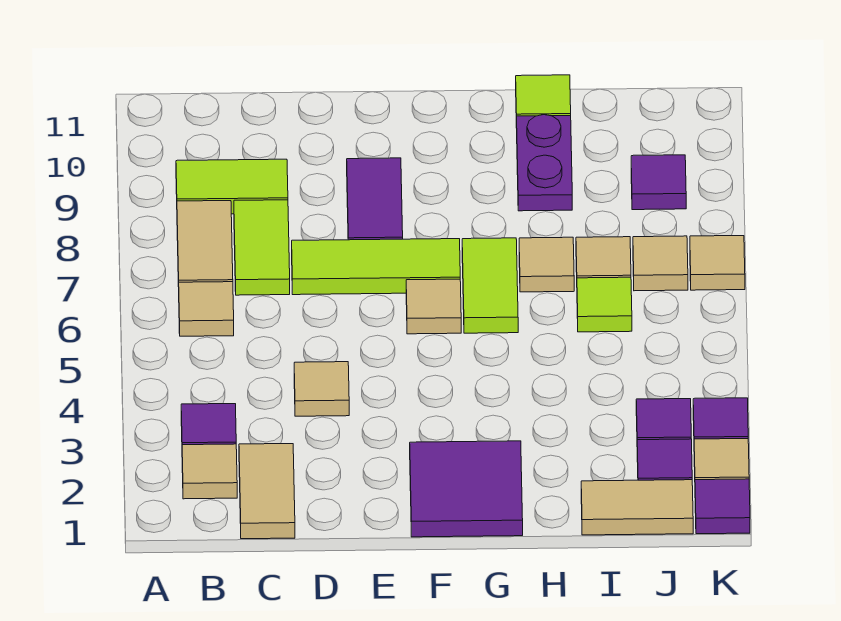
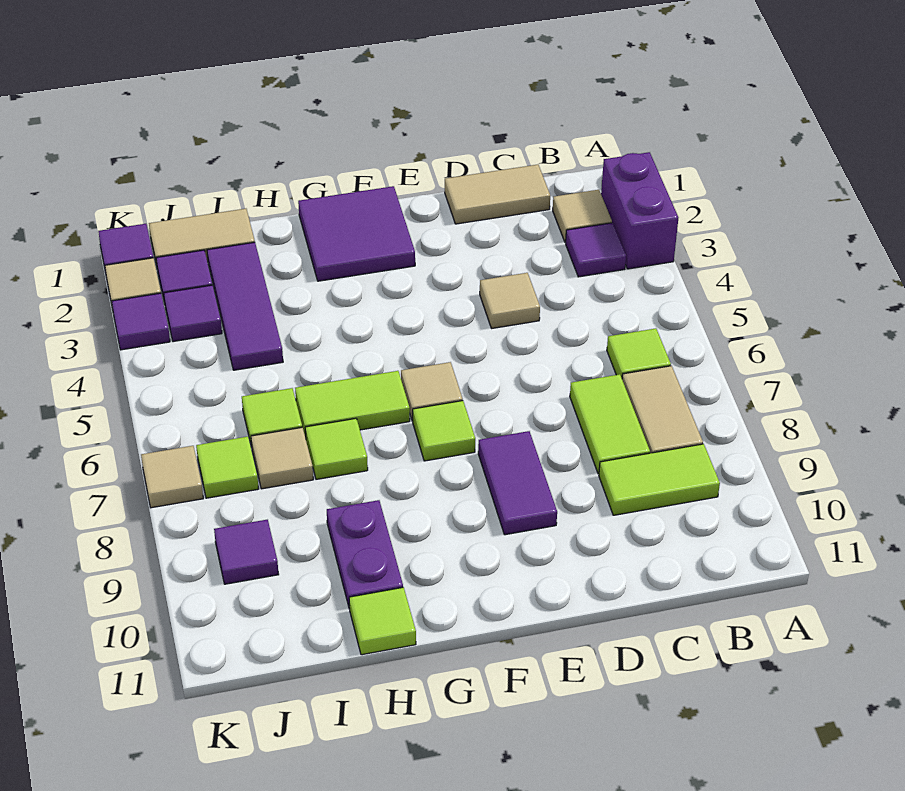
none -> purple 1x2 brick [601,152,678,269]
tan 1x1 tile [179,282,234,336] -> lime 1x1 tile [607,328,671,378]
tan 1x2 tile [239,444,295,539] -> tan 1x2 tile turned to [445,165,550,224]
lime 1x3 tile [292,239,460,295] -> lime 1x1 tile [413,401,475,461]
lime 1x2 tile [462,238,518,333] -> lime 1x2 tile turned to [295,371,410,438]
tan 1x1 tile [519,237,574,292] -> lime 1x1 tile [305,418,368,479]
none -> purple 1x3 tile [207,242,283,370]
tan 1x1 tile [633,236,688,291] -> lime 1x1 tile [196,437,259,498]

